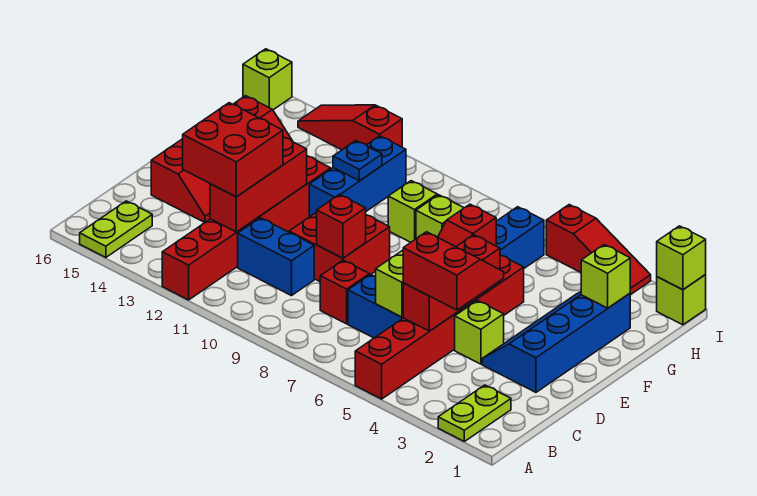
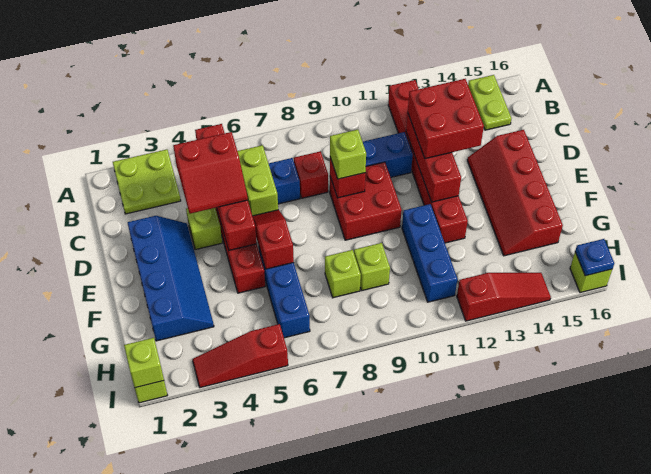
lime 1x2 plate [438,385,511,441] -> lime 2x2 plate [113,149,181,214]
lime 1x1 brick [581,245,630,308] -> lime 1x1 brick moved to [330,129,366,179]
blue 1x1 plate [333,141,382,181] -> blue 1x1 plate moved to [575,239,614,276]

